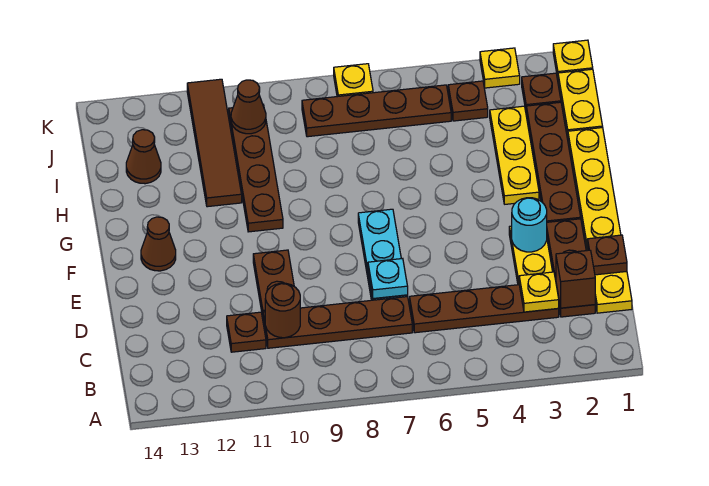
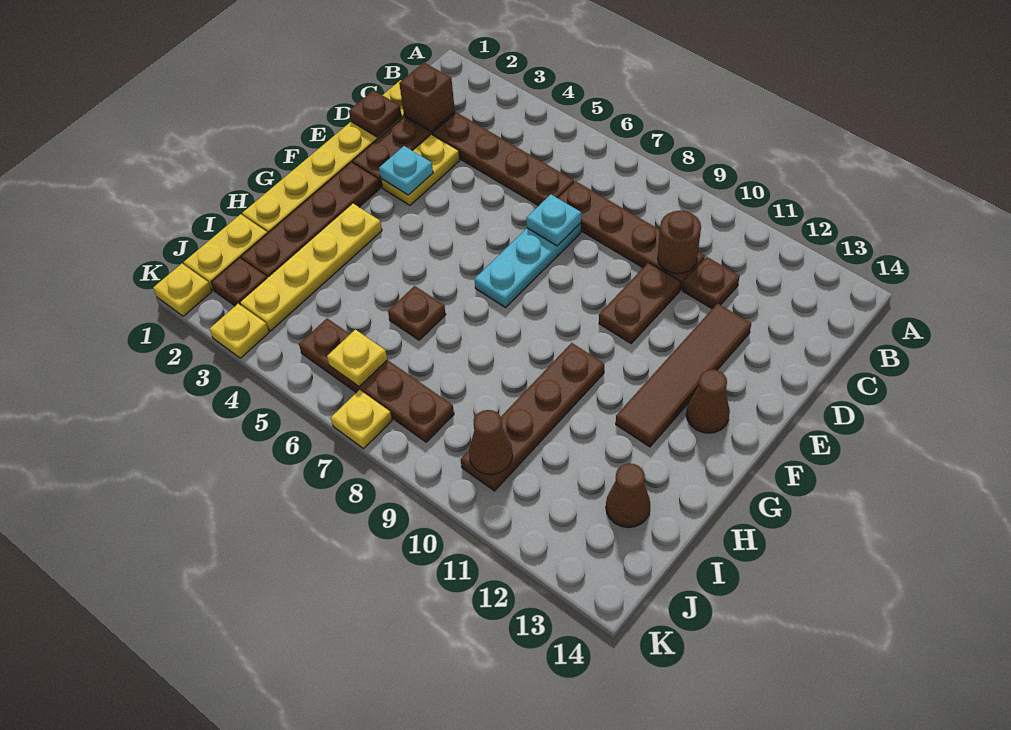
yellow 1x1 plate [519,272,559,312] -> yellow 1x1 plate moved to [327,330,387,386]
cyan 1x1 round brick [512,198,547,252] -> cyan 1x1 plate [379,146,433,195]
yellow 1x3 plate [490,106,539,204] -> yellow 1x4 plate [240,203,382,331]
brown 1x4 tile [187,79,242,207] -> brown 1x4 tile moved to [616,303,751,447]
brown 1x1 plate [448,81,488,121] -> brown 1x1 plate moved to [388,286,446,340]

